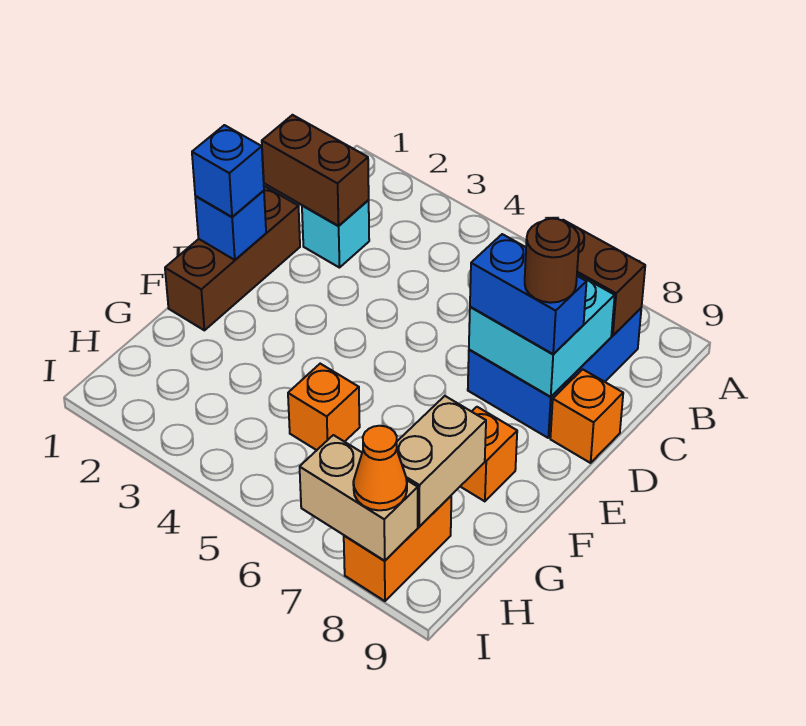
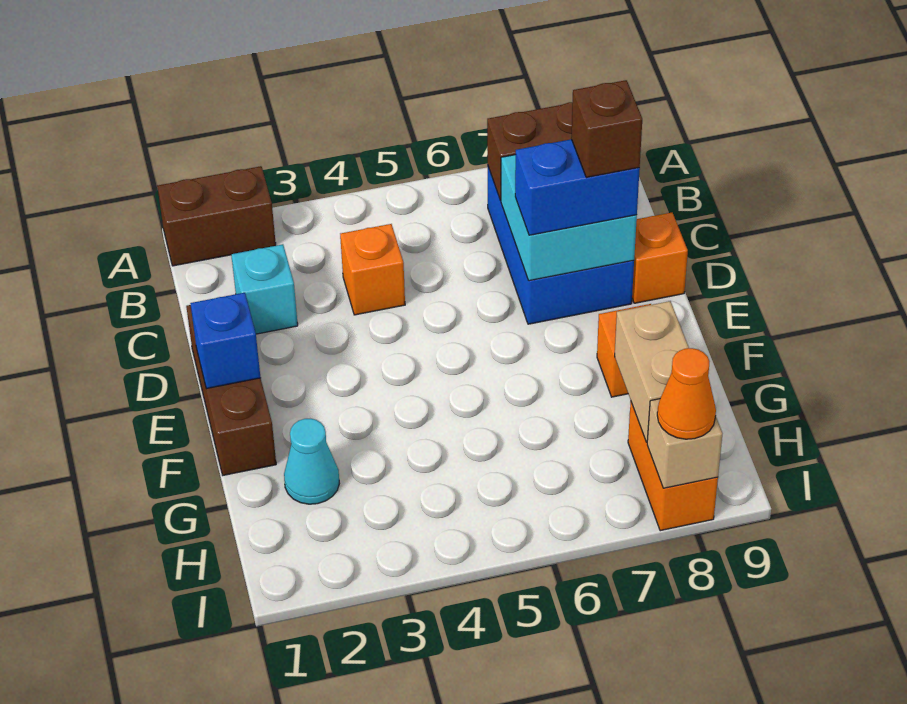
brown 1x2 brick [262,115,369,226] -> brown 1x2 brick moved to [157,166,276,266]
brown 1x1 round brick [525,219,579,303] -> brown 1x1 brick [571,80,642,177]
blue 1x1 brick [192,125,264,217] -> none
none -> cyan 1x1 cone [284,419,339,504]
orange 1x1 brick [288,364,360,450] -> orange 1x1 brick moved to [340,224,405,315]
tan 1x2 brick [300,435,418,561] -> tan 1x1 brick [647,399,723,488]

